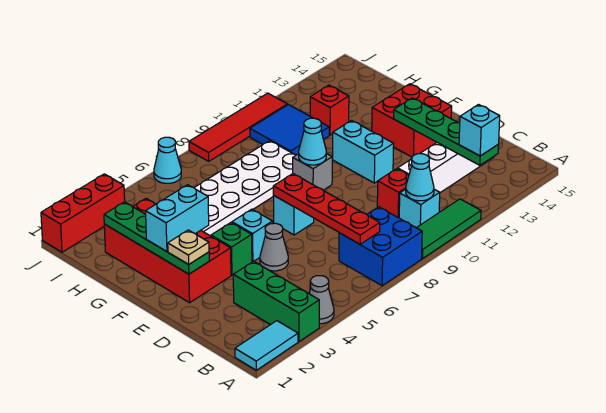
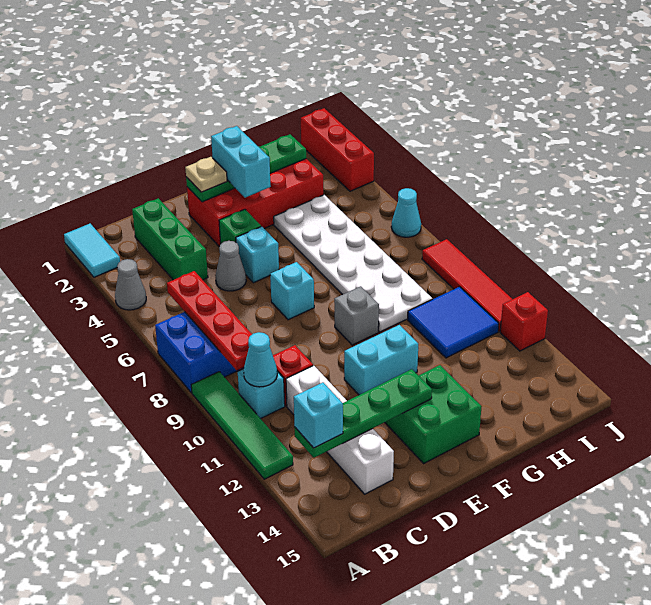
green 1x3 brick [233,261,319,342] -> green 1x3 brick turned to [132,198,208,280]
green 1x3 tile [417,199,481,259] -> green 1x4 tile [191,372,293,479]
red 1x4 plate [273,174,380,244] -> red 1x4 plate turned to [167,271,252,370]
red 2x2 brick [372,84,452,157] -> green 2x2 brick [385,365,482,463]
cyan 1x1 cone [299,118,326,165] -> none
red 1x1 brick [310,85,349,135] -> red 1x1 brick moved to [500,292,548,351]

